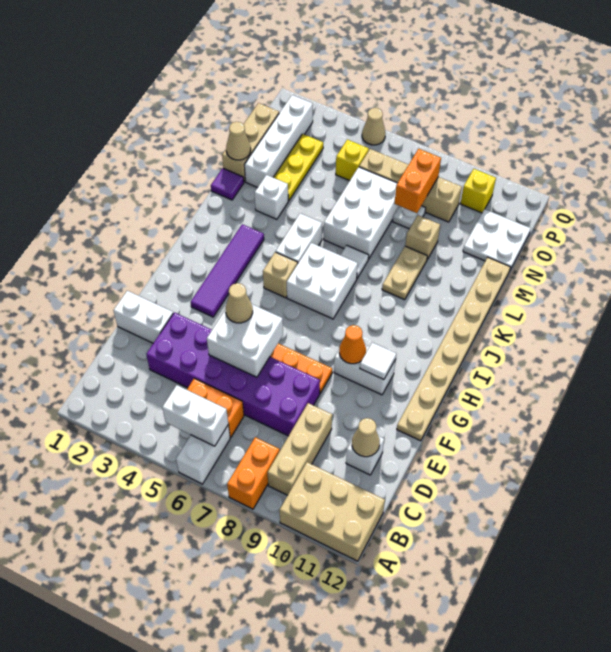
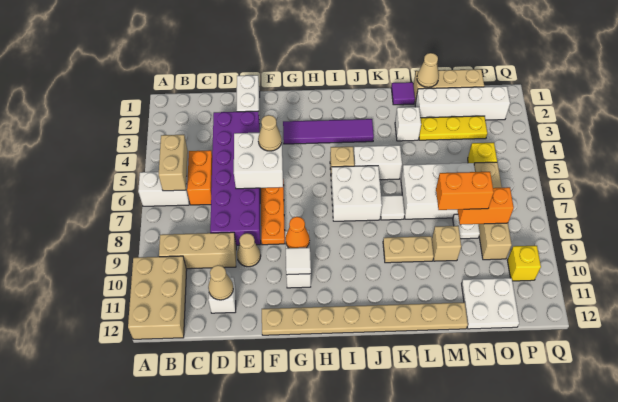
orange 1x2 brick [227,437,280,509] -> orange 1x2 brick moved to [436,172,494,210]
white 1x2 brick [162,385,228,446] -> tan 1x2 brick [159,135,188,191]
tan 1x1 cone [362,108,385,145] -> tan 1x1 cone moved to [237,233,261,267]

